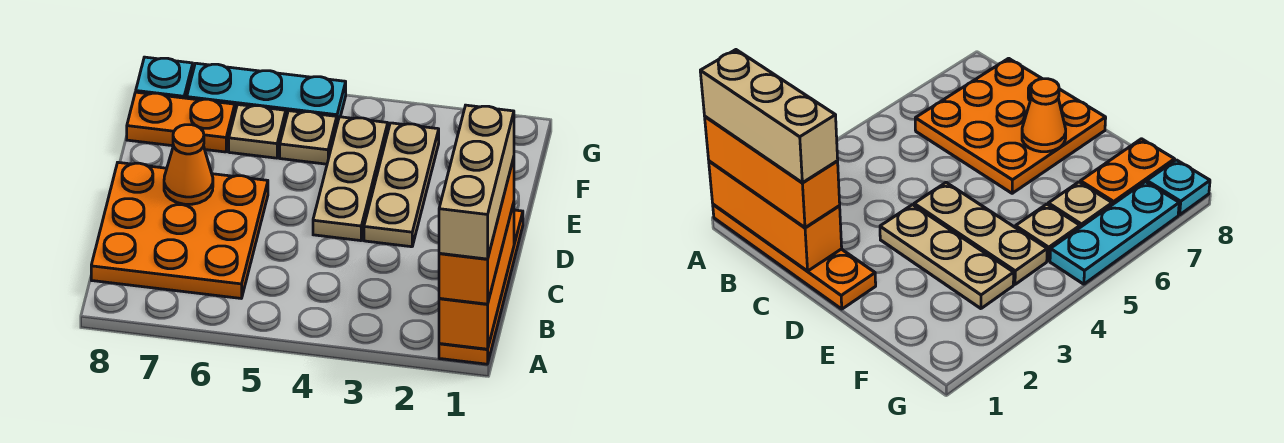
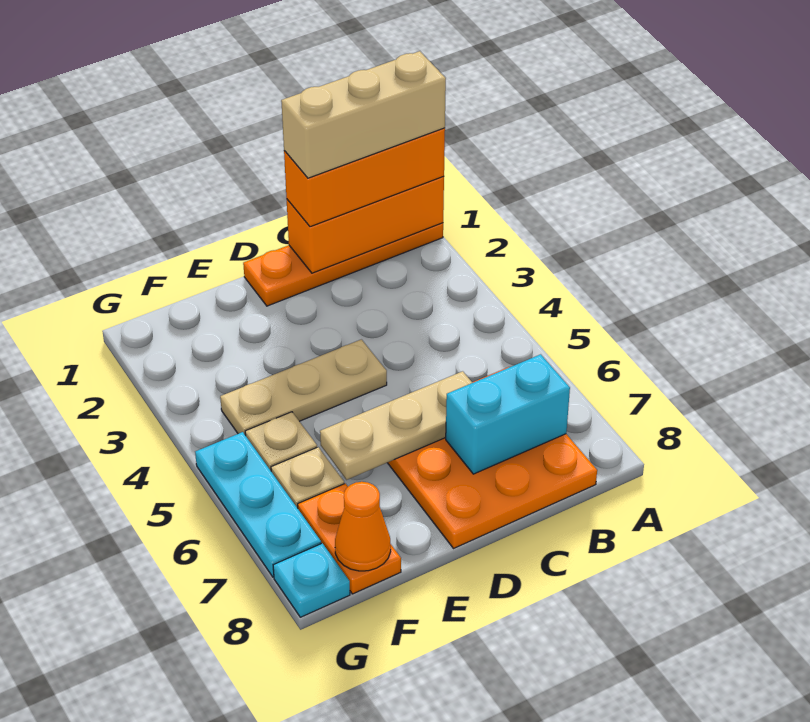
none -> cyan 1x2 brick [446,354,570,474]
tan 1x3 plate [364,123,439,247] -> tan 1x3 plate moved to [320,371,472,480]
orange 1x1 cone [164,125,213,204] -> orange 1x1 cone moved to [335,482,391,571]

